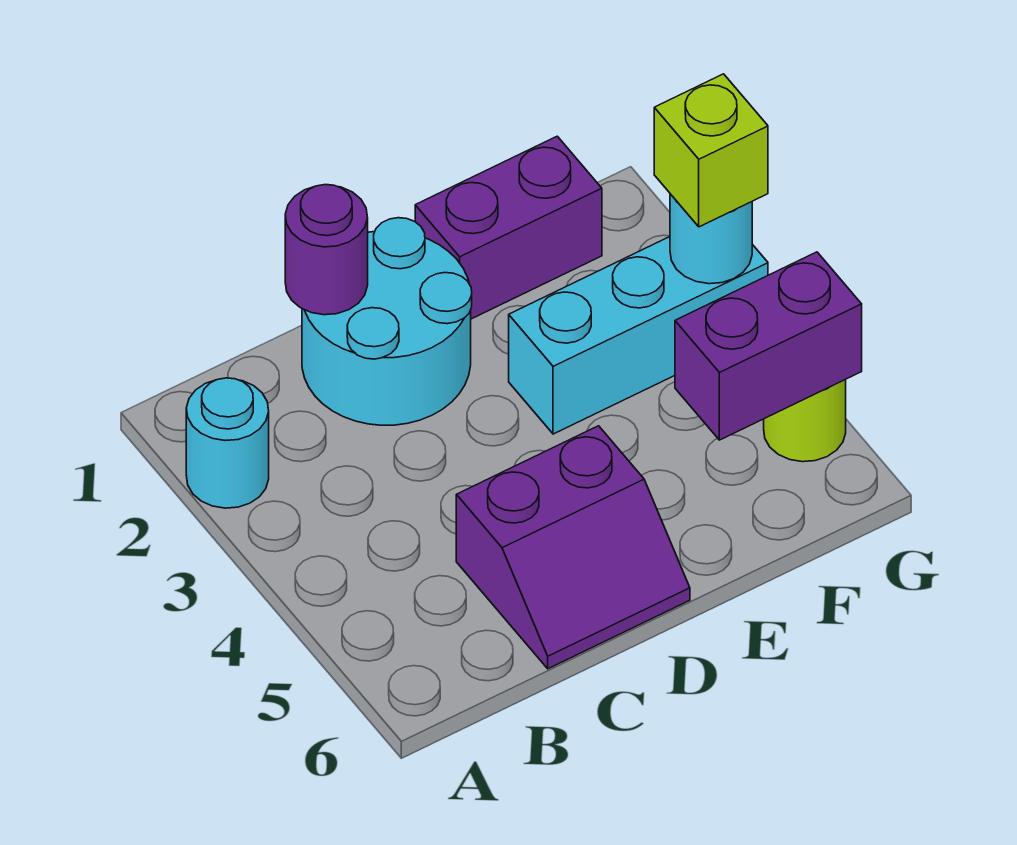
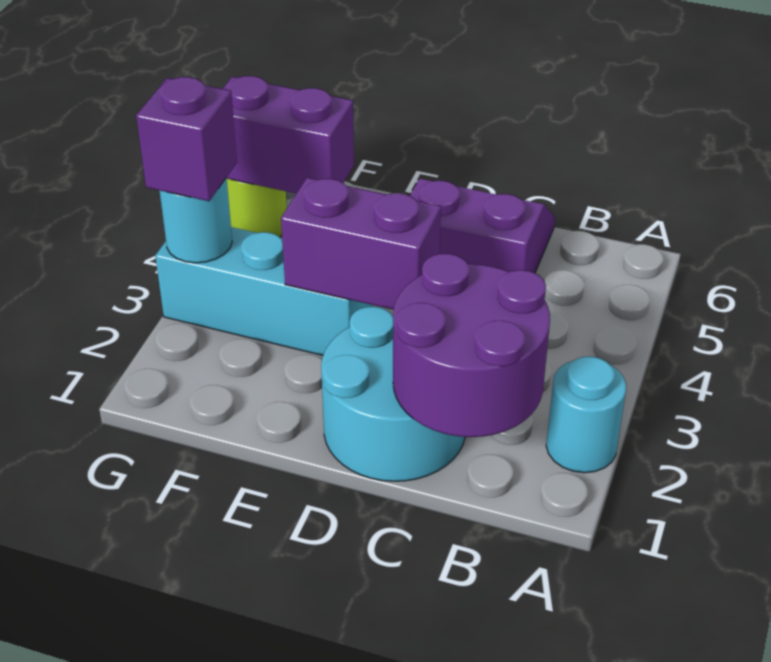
purple 1x1 round brick [285,185,368,315] -> purple 2x2 round brick [393,254,550,437]
purple 1x2 brick [415,136,602,319] -> purple 1x2 brick moved to [281,178,441,310]
lime 1x1 brick [654,74,768,227] -> purple 1x1 brick [136,77,237,201]

